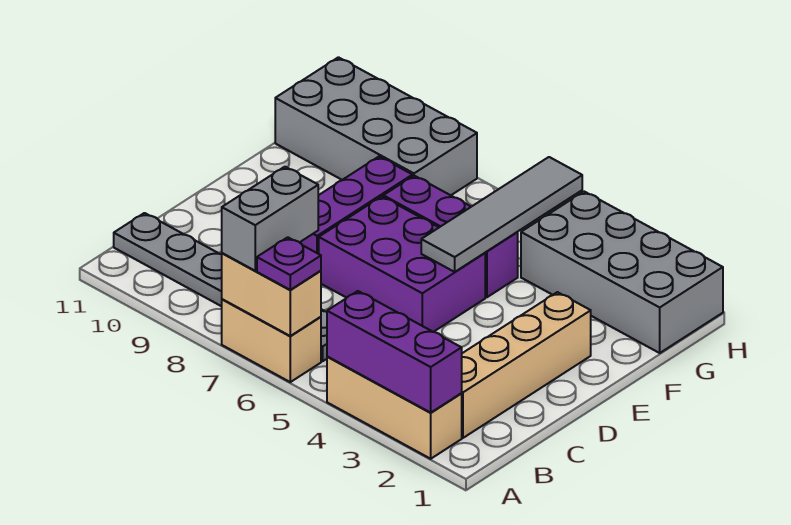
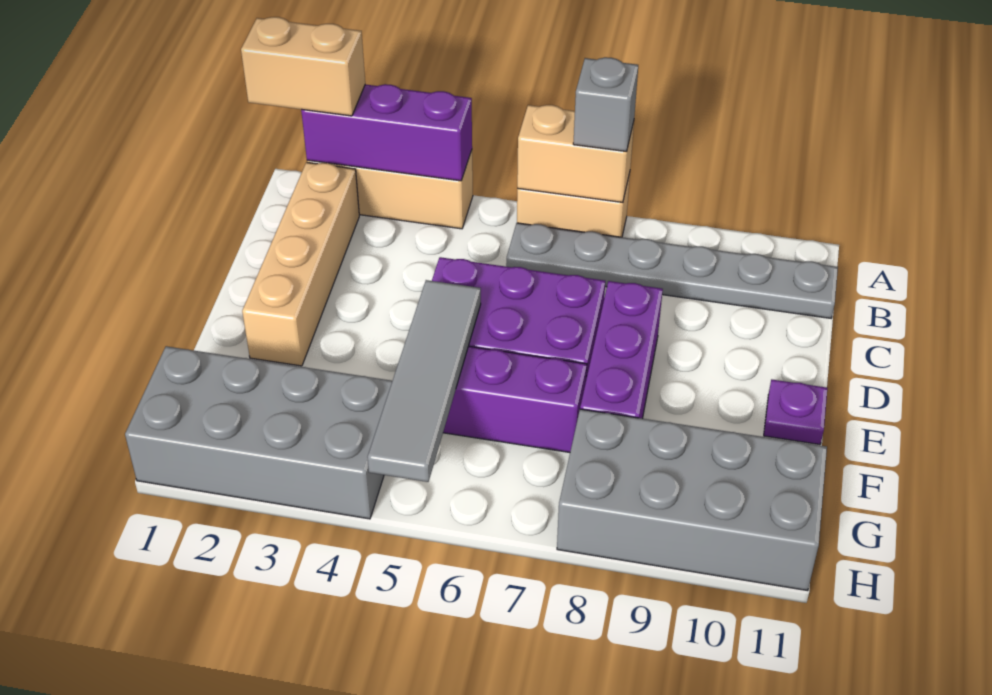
none -> tan 1x2 brick [241,17,365,116]
purple 1x1 plate [257,237,321,290] -> purple 1x1 plate moved to [764,379,827,445]
grey 1x2 brick [222,167,318,271] -> grey 1x1 brick [573,57,638,152]

